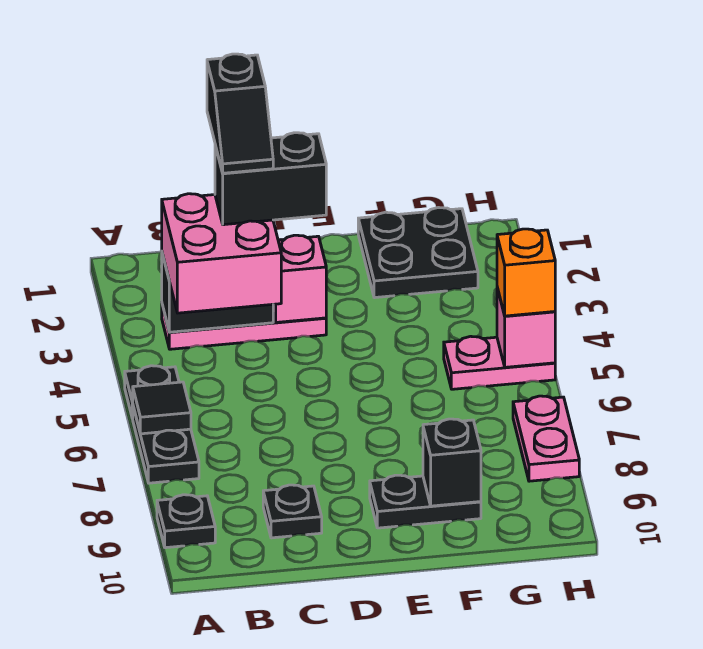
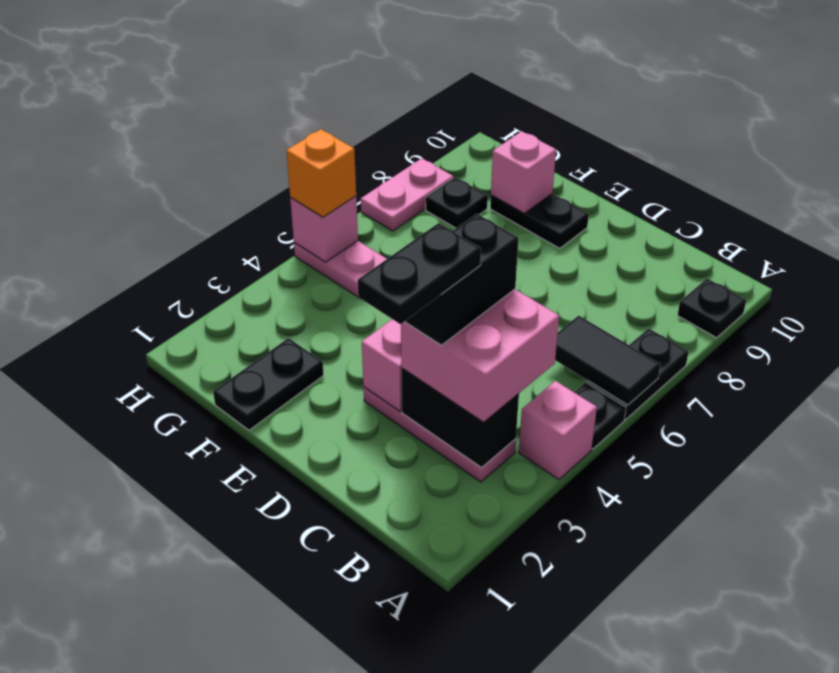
none -> pink 1x1 brick [519,381,597,480]
black 1x1 tile [133,382,191,434] -> black 1x2 tile [555,316,660,405]
black 1x2 slope [207,54,273,173] -> black 1x2 plate [358,223,481,324]
black 1x2 brick [215,133,326,225] -> black 1x2 brick turned to [405,214,519,345]
black 1x1 plate [263,485,322,538] -> black 1x1 plate moved to [426,177,488,228]
black 2x2 plate [358,208,478,298] -> black 1x2 plate [213,338,324,430]
black 1x1 brick [423,419,481,506] -> pink 1x1 brick [491,131,556,214]

